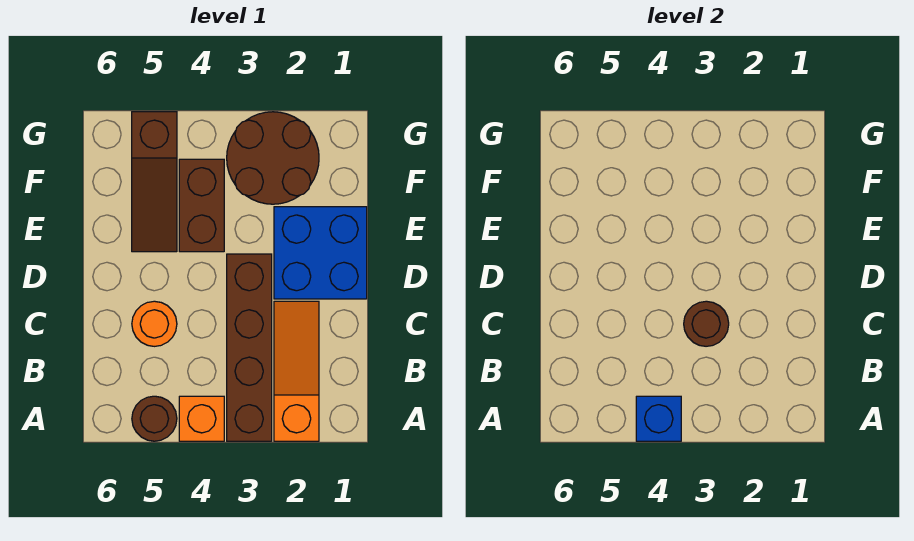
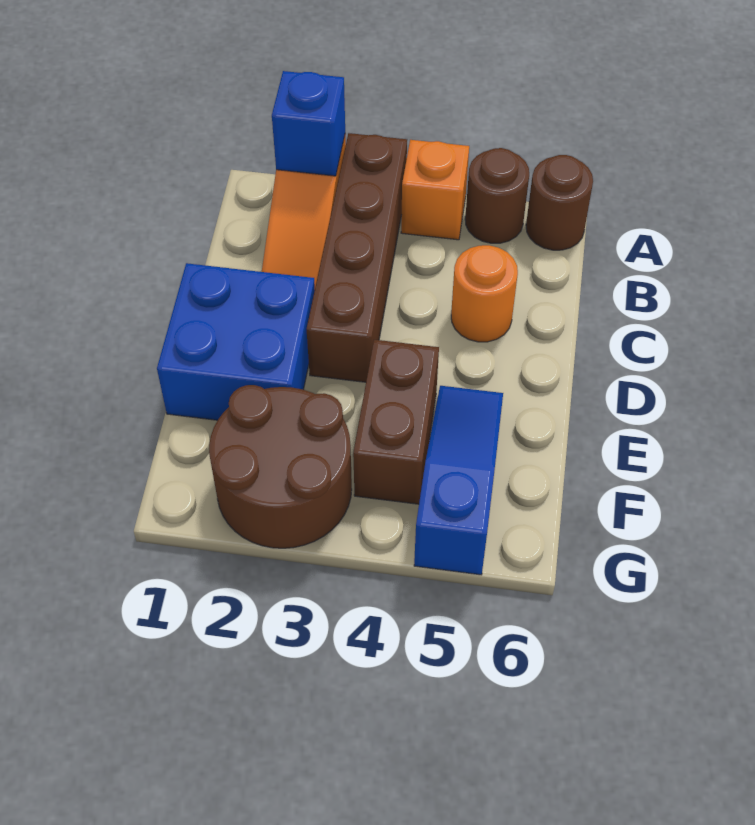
blue 1x1 brick [636,396,681,441] -> blue 1x1 brick moved to [272,71,345,176]
brown 1x1 round brick [684,301,729,346] -> brown 1x1 round brick moved to [526,155,593,250]
brown 1x3 slope [132,112,177,252] -> blue 1x3 slope [414,386,503,575]

